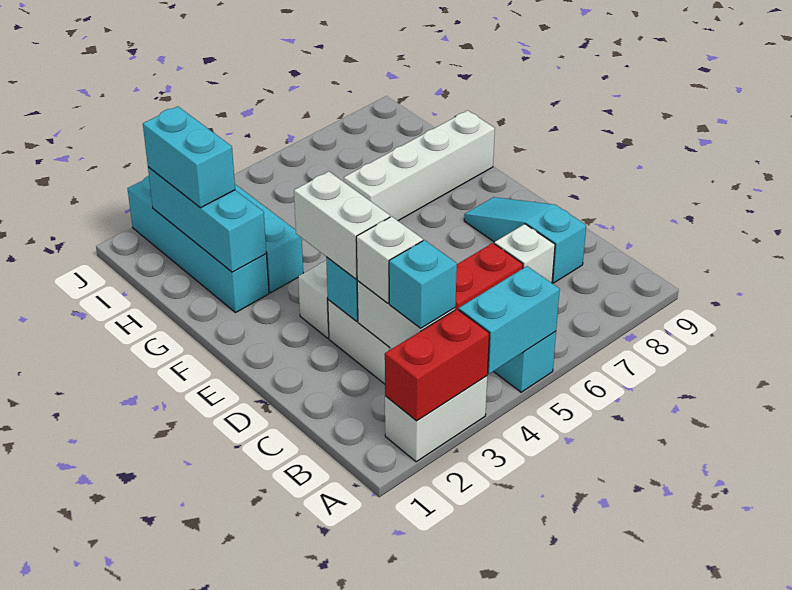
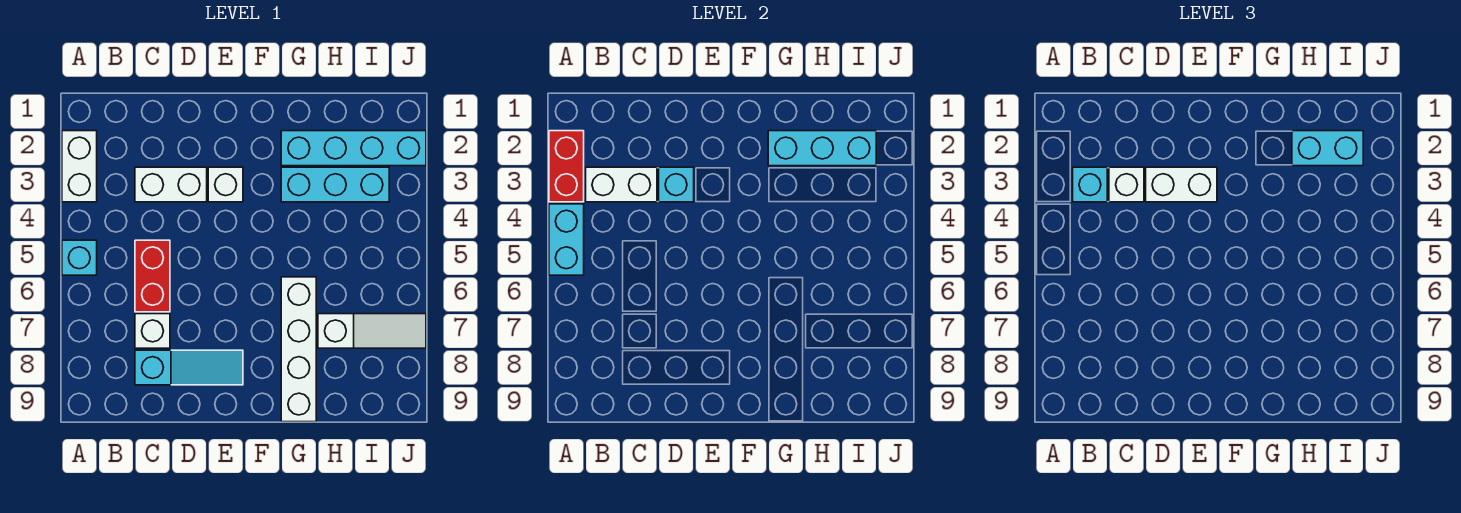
none -> white 1x3 slope [318,314,426,348]

